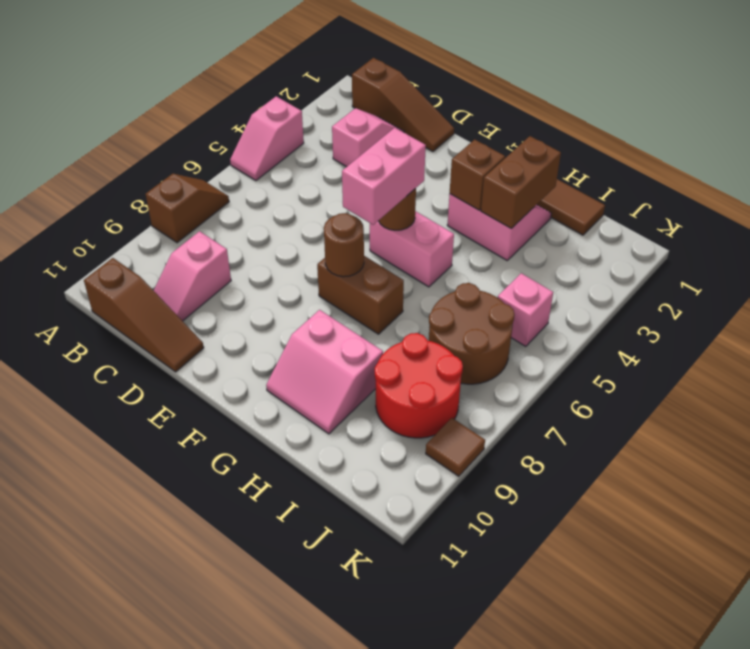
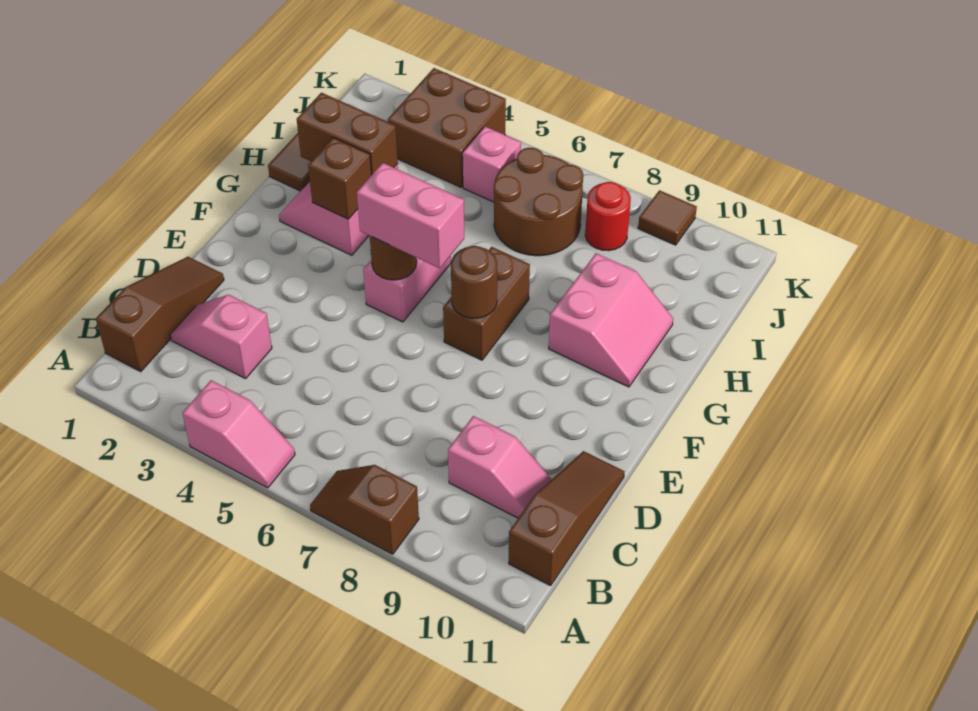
red 2x2 round brick [375,333,463,438] -> red 1x1 round brick [585,182,631,251]
none -> brown 2x2 brick [388,68,506,187]

